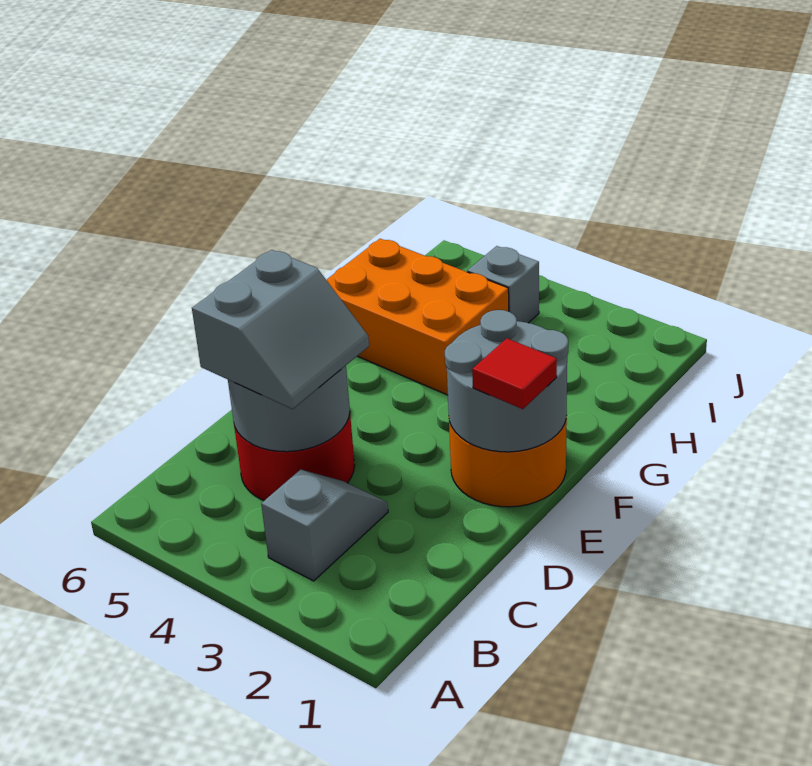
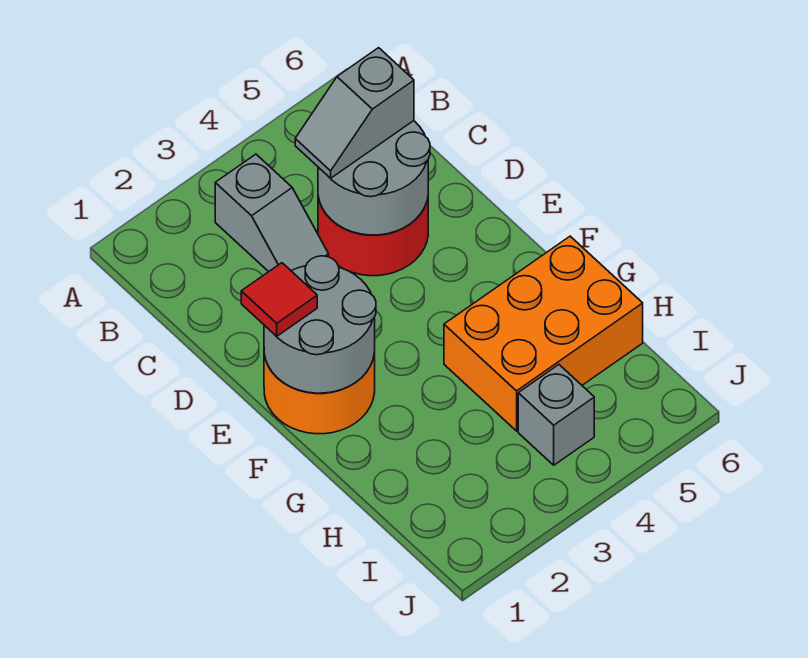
grey 2x2 slope [192,250,369,409] -> grey 1x2 slope [295,48,414,178]

